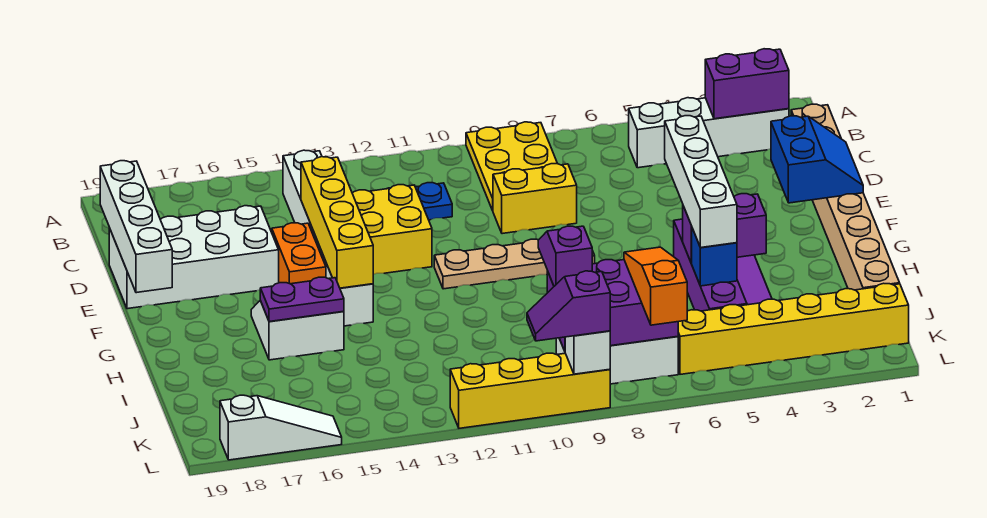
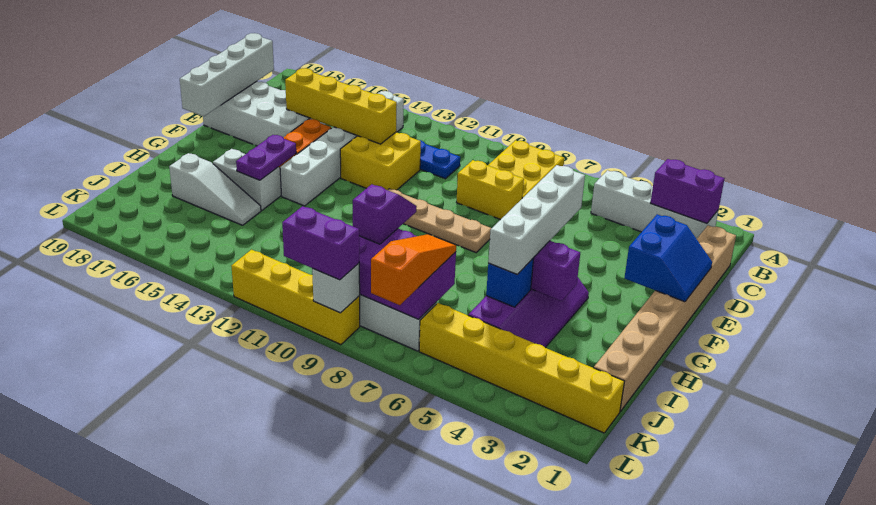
yellow 1x4 brick [301,157,373,288] -> yellow 1x4 brick turned to [285,68,397,144]
purple 1x2 plate [260,277,344,322] -> purple 1x2 plate turned to [236,135,296,180]
purple 1x2 slope [527,271,610,341] -> purple 1x2 brick [282,206,359,280]
white 1x3 slope [220,395,342,460] -> white 1x3 slope moved to [169,153,261,225]

